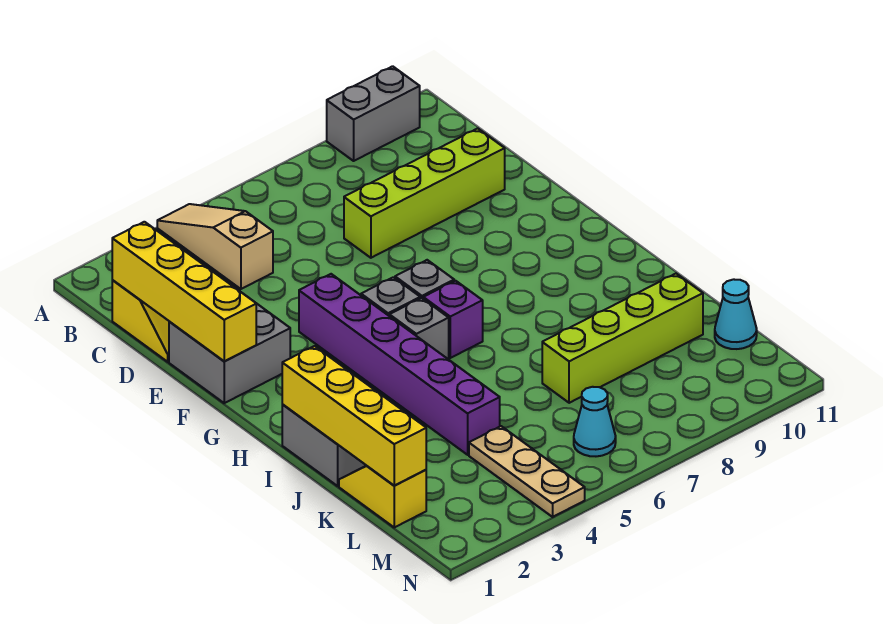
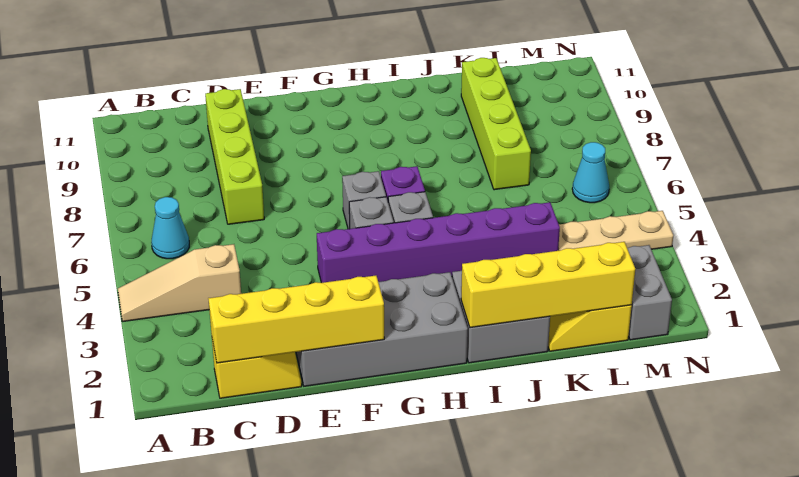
grey 1x2 brick [327,66,420,161] -> grey 1x2 brick moved to [627,245,672,340]
grey 2x2 brick [169,303,290,403] -> grey 2x4 brick [296,272,468,386]
cyan 1x1 cone [715,279,757,349] -> cyan 1x1 cone moved to [151,197,189,259]

